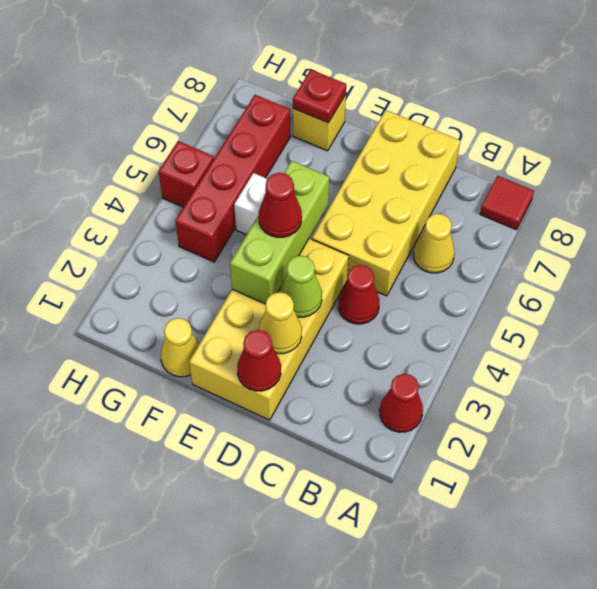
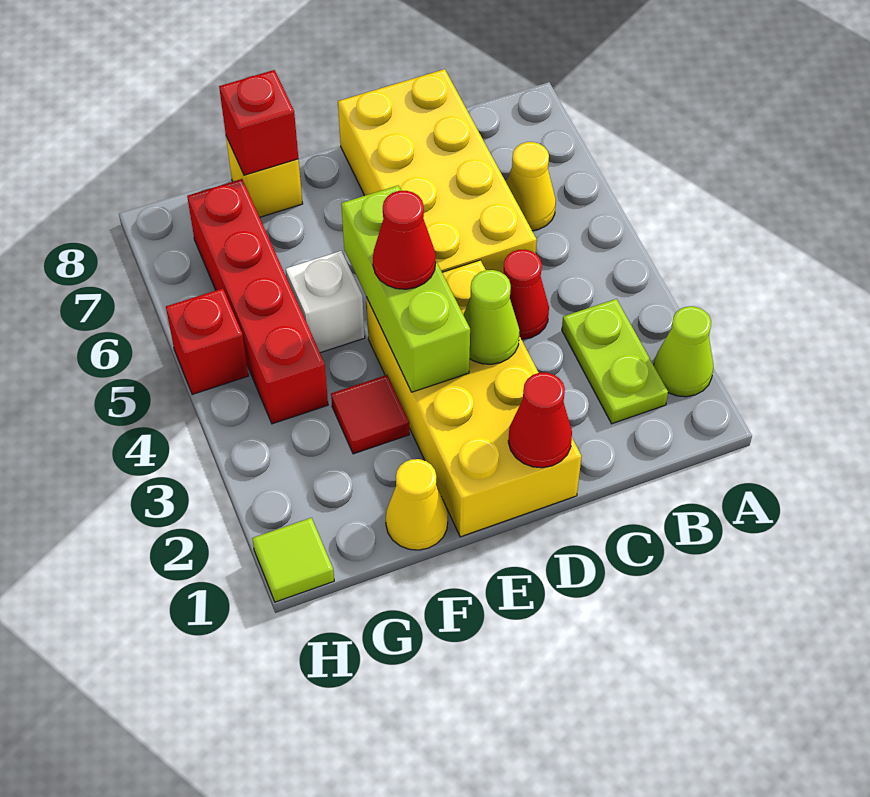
red 1x1 cone [380,374,423,432] -> lime 1x1 cone [654,306,713,397]
red 1x1 tile [480,176,534,230] -> red 1x1 tile moved to [331,375,409,454]
none -> lime 1x2 plate [562,299,668,424]
yellow 1x1 cone [259,292,302,354] -> none
red 1x1 plate [293,70,346,123] -> red 1x1 brick [219,70,298,175]
none -> lime 1x1 tile [252,518,334,602]

